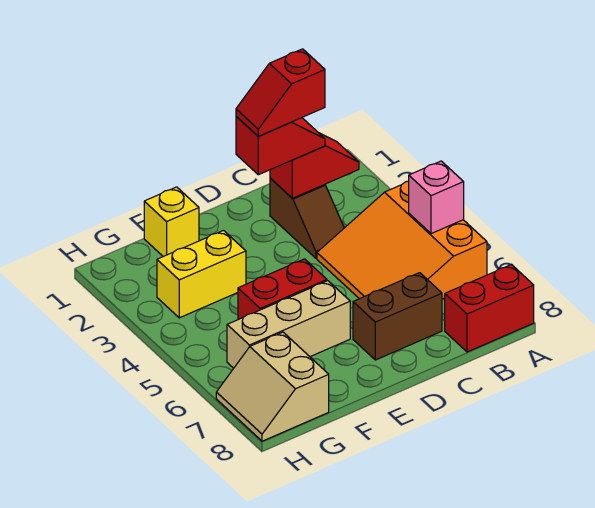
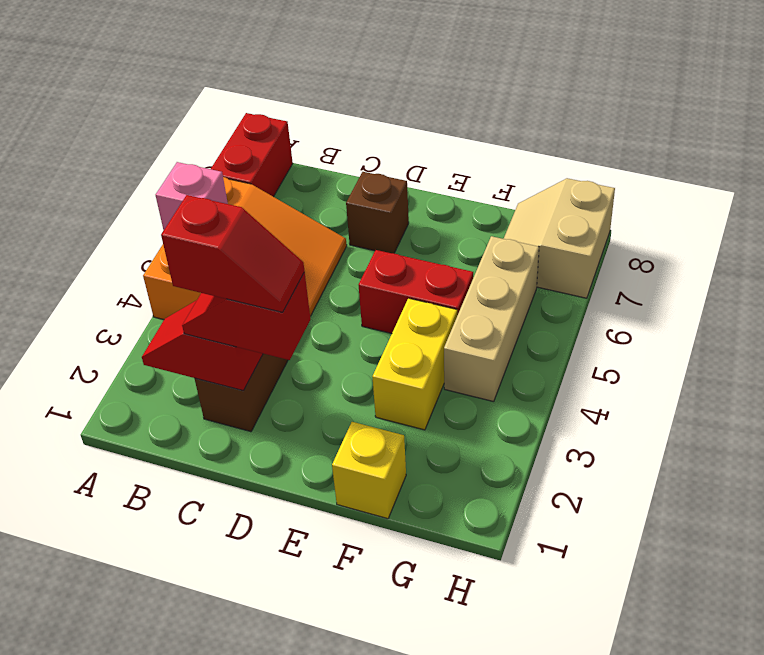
red 1x2 brick [445,265,534,352] -> red 1x2 brick turned to [211,113,293,197]
brown 1x2 brick [353,273,442,360] -> brown 1x1 brick [346,172,409,253]
tan 1x3 brick [227,281,350,368] -> tan 1x3 brick turned to [444,236,539,402]
yellow 1x2 brick [157,230,246,318] -> yellow 1x2 brick turned to [372,298,457,430]
tan 2x2 slope [216,332,329,441] -> tan 2x2 slope turned to [504,178,615,298]

